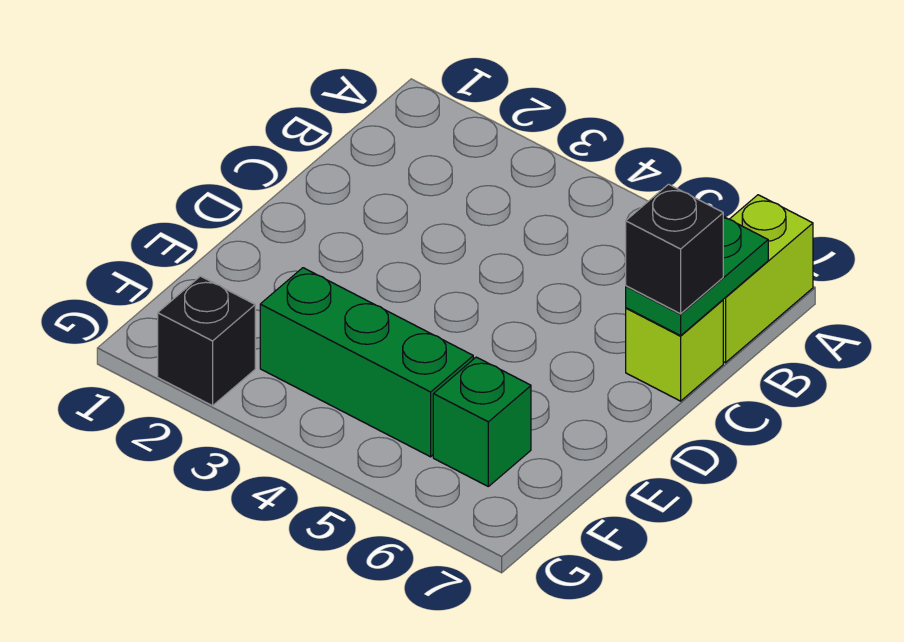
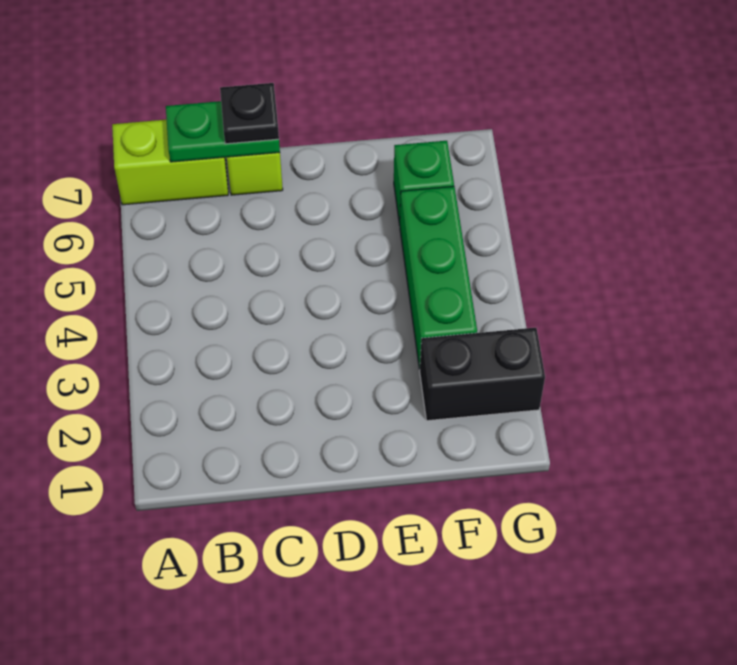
black 1x1 brick [626,184,723,314] -> black 1x1 plate [220,83,279,144]
black 1x1 brick [158,276,255,406] -> black 1x2 brick [420,328,545,421]

